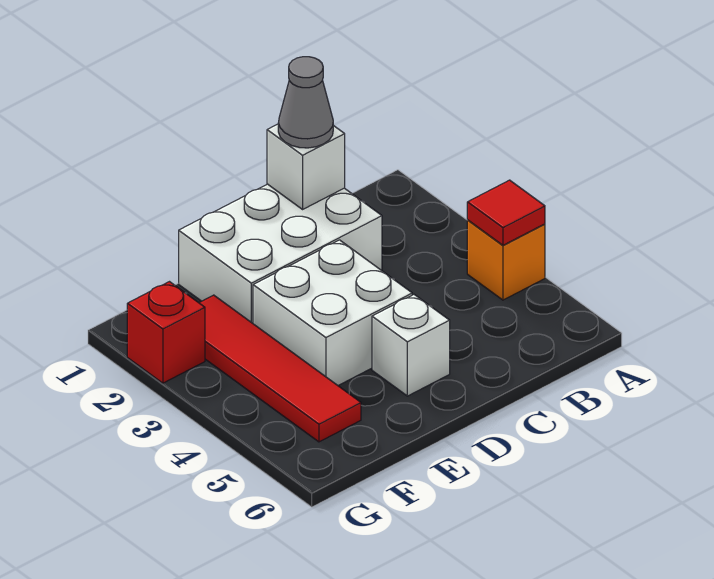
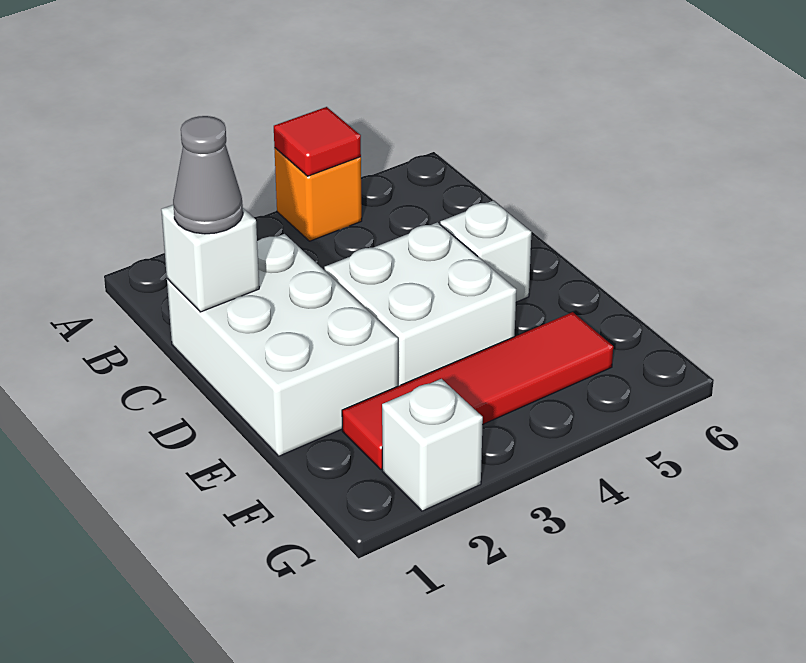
red 1x1 brick [127,282,205,383] -> white 1x1 brick [382,379,483,511]

